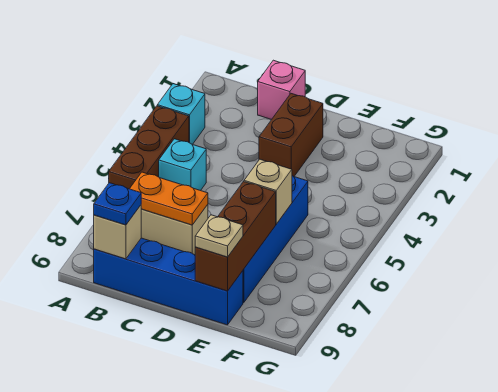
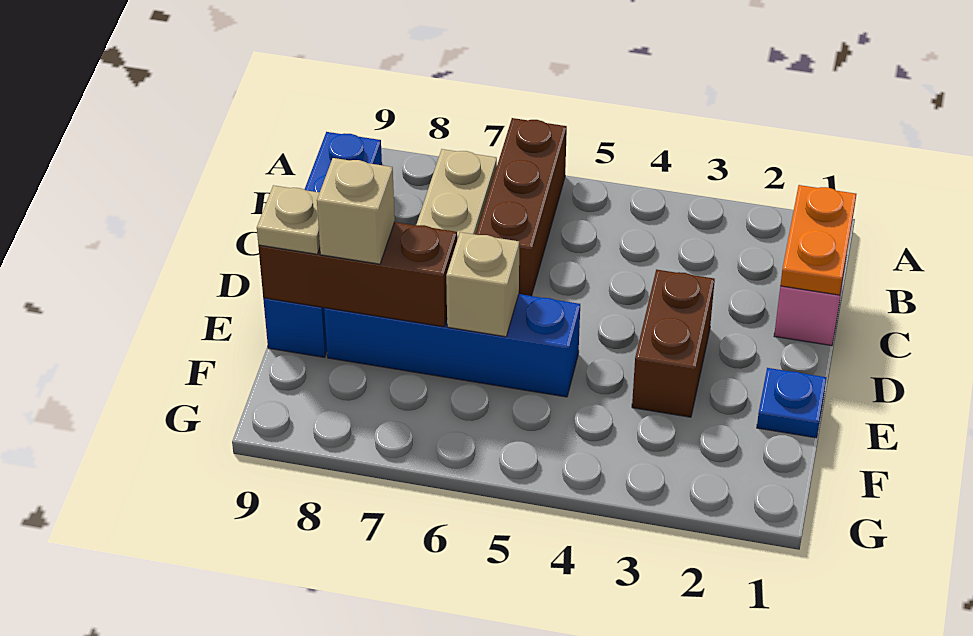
cyan 1x1 brick [157,84,205,145] -> none
brown 1x3 brick [109,106,189,189] -> brown 1x3 brick turned to [476,118,567,296]
cyan 1x1 brick [159,139,206,191] -> none
orange 1x2 plate [130,172,208,225] -> orange 1x2 plate moved to [780,185,856,295]
tan 1x1 brick [94,205,141,259] -> tan 1x1 brick moved to [317,158,395,264]
blue 1x1 plate [94,183,141,225] -> blue 1x1 plate moved to [757,368,826,438]
brown 1x2 brick [259,94,323,176] -> brown 1x2 brick turned to [632,270,715,417]

